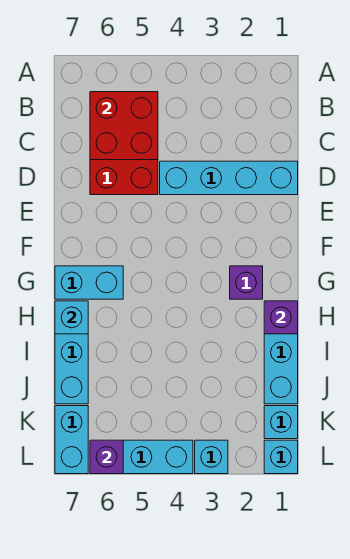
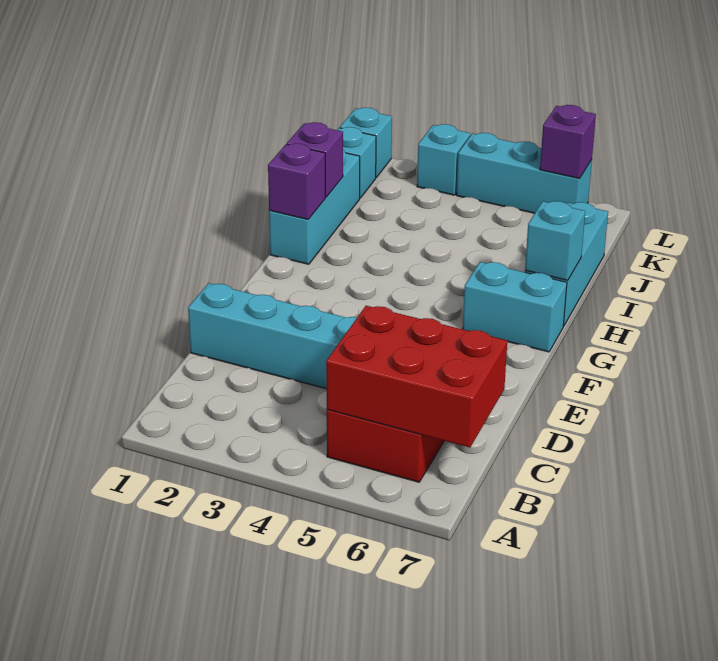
red 2x2 brick [90,92,158,160] -> red 2x3 brick [326,306,507,448]
purple 1x1 brick [230,266,263,299] -> purple 1x1 brick moved to [287,122,343,197]
cyan 1x2 brick [55,406,88,474] -> none

